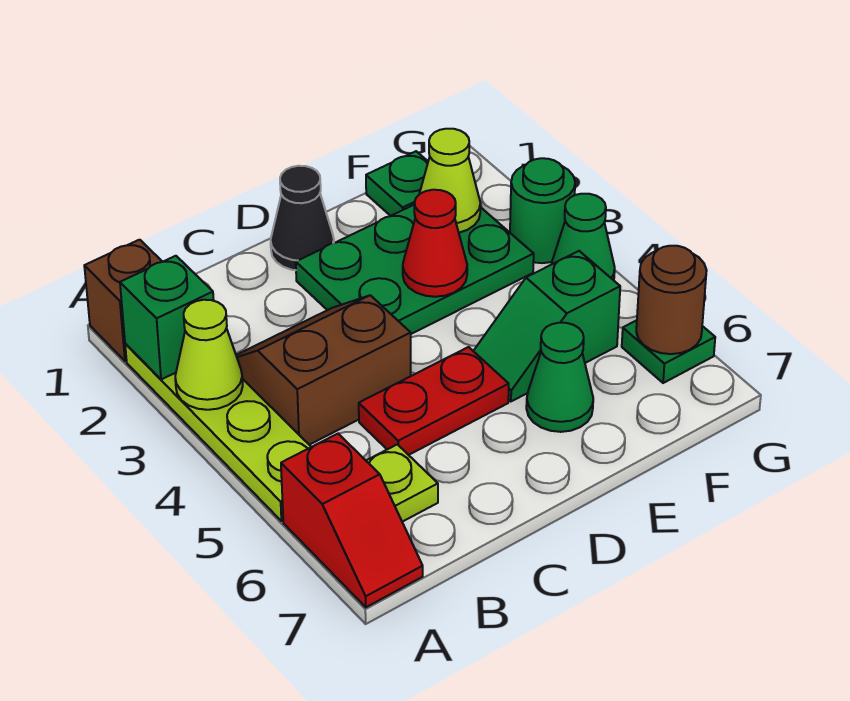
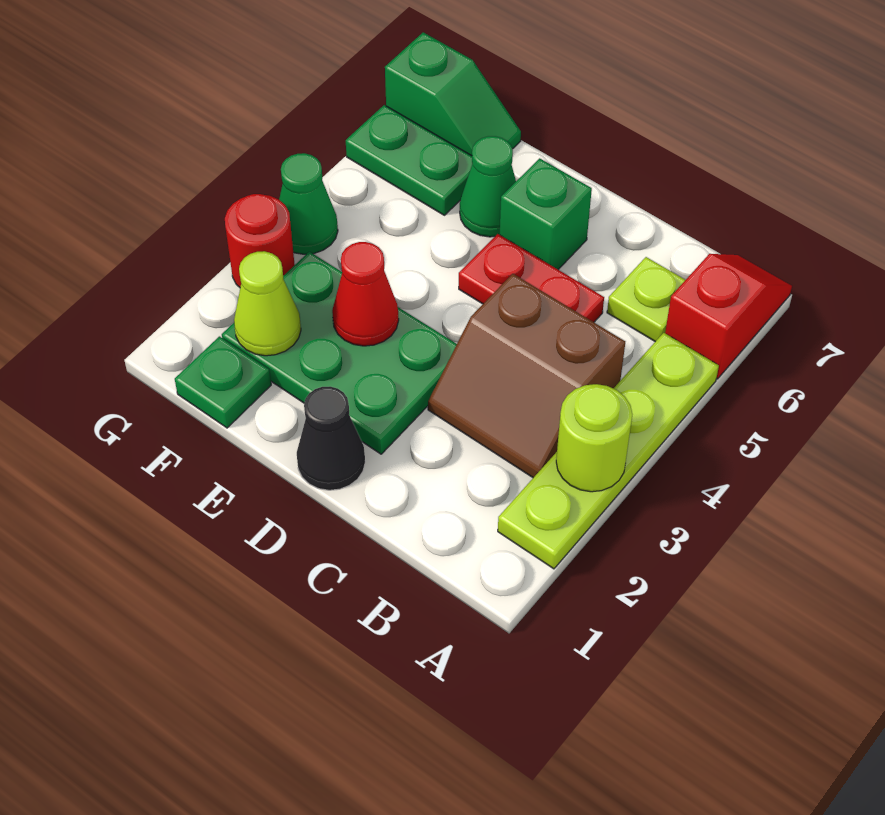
brown 1x1 brick [84,240,162,361] -> none
green 1x1 brick [120,256,214,380] -> green 1x1 brick moved to [500,158,592,270]
lime 1x1 cone [175,300,243,410] -> lime 1x1 round brick [556,384,632,492]
green 1x2 slope [474,251,620,401] -> green 1x2 slope moved to [385,32,521,156]
green 1x1 round brick [510,158,575,263] -> red 1x1 round brick [225,194,295,287]
green 1x1 plate [622,320,715,383] -> green 1x2 plate [346,105,472,215]
brown 1x1 round brick [636,246,707,354] -> none

